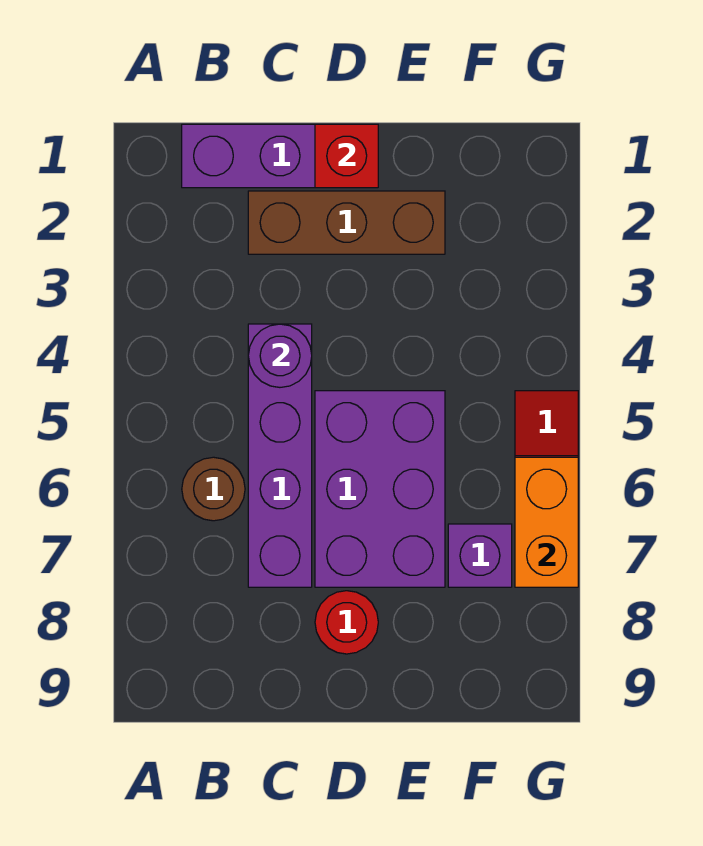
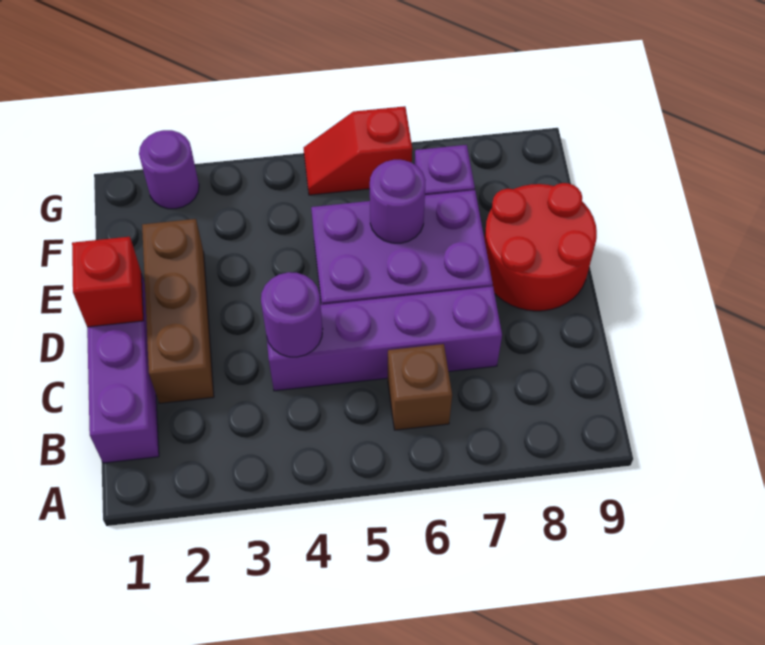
brown 1x1 round brick [182,457,245,521] -> brown 1x1 brick [388,344,452,430]
red 1x1 round brick [315,591,378,654] -> red 2x2 round brick [484,183,597,311]
none -> purple 1x1 round brick [370,160,426,243]
none -> purple 1x1 round brick [139,130,199,209]
orange 1x2 brick [515,457,578,587] -> none

